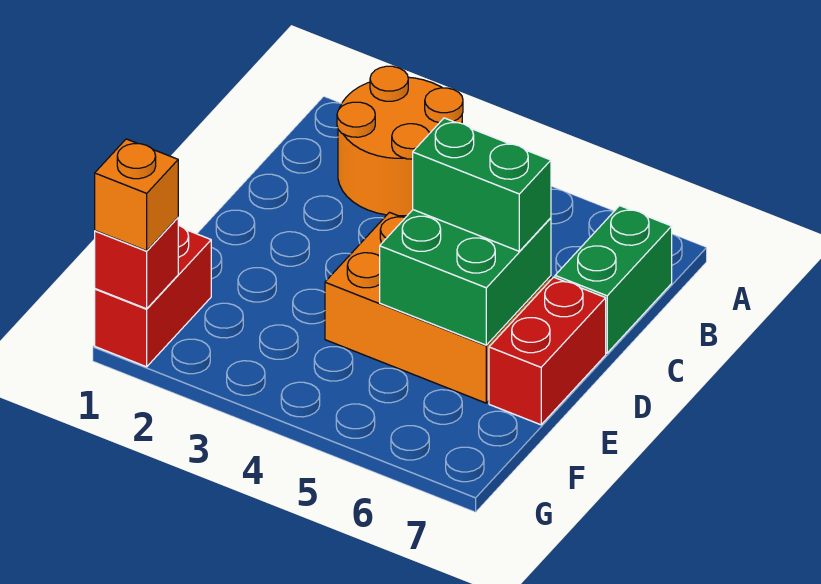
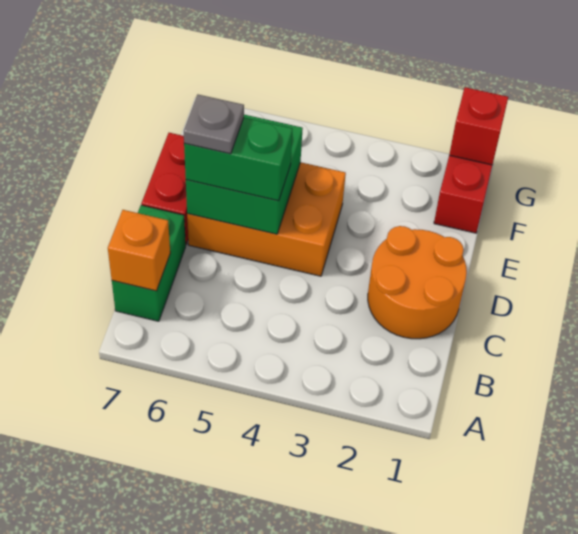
orange 2x2 round brick [337,66,463,216] -> orange 2x2 round brick moved to [368,226,467,339]
none -> grey 1x1 plate [184,95,244,154]
orange 1x1 brick [95,139,178,251] -> orange 1x1 brick moved to [108,210,170,291]

